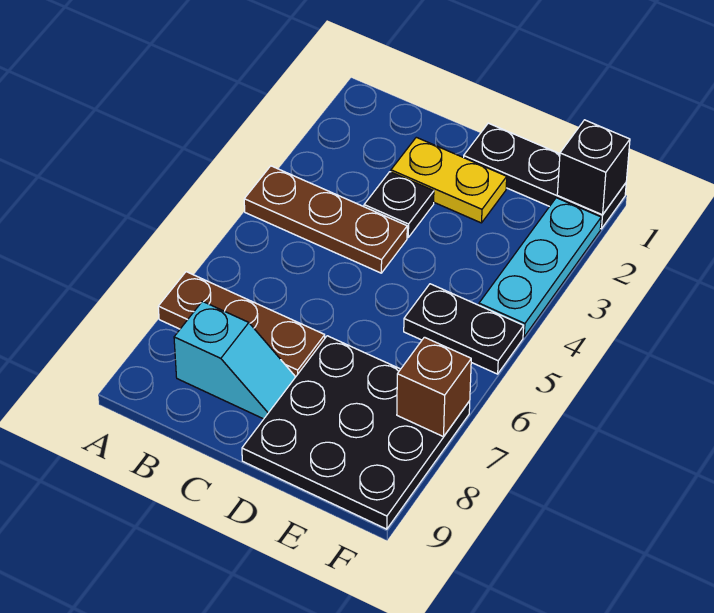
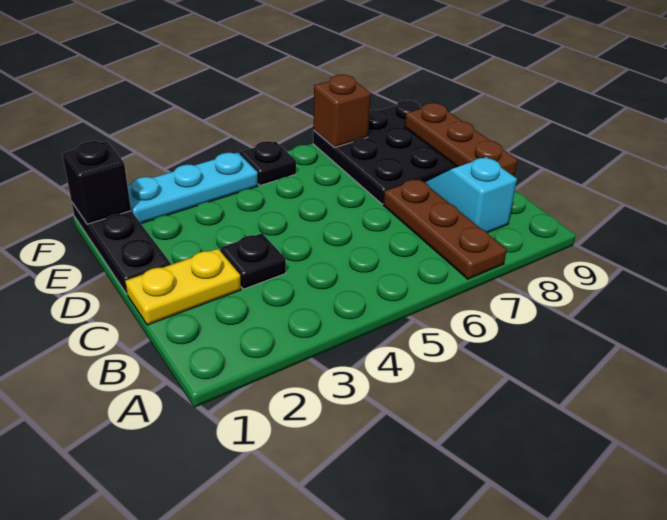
brown 1x3 plate [244,166,407,273] -> brown 1x3 plate moved to [405,103,518,175]
yellow 1x2 plate [391,137,507,223] -> yellow 1x2 plate turned to [125,249,241,325]
black 1x2 plate [404,284,524,374] -> black 1x1 plate [240,141,296,186]

